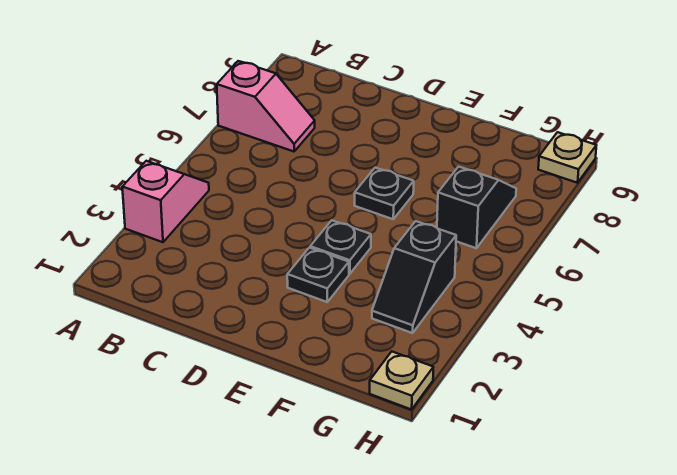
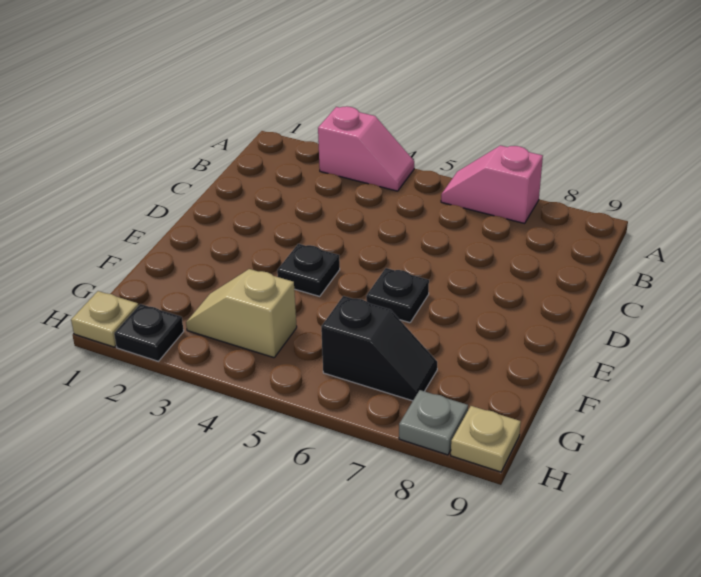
pink 1x2 slope [217,61,315,151] -> pink 1x2 slope turned to [441,145,543,223]
black 1x1 plate [287,248,349,302] -> black 1x1 plate moved to [114,304,184,361]
black 1x2 slope [372,221,456,333] -> tan 1x2 slope [186,269,297,358]
none -> grey 1x1 plate [399,390,468,455]

